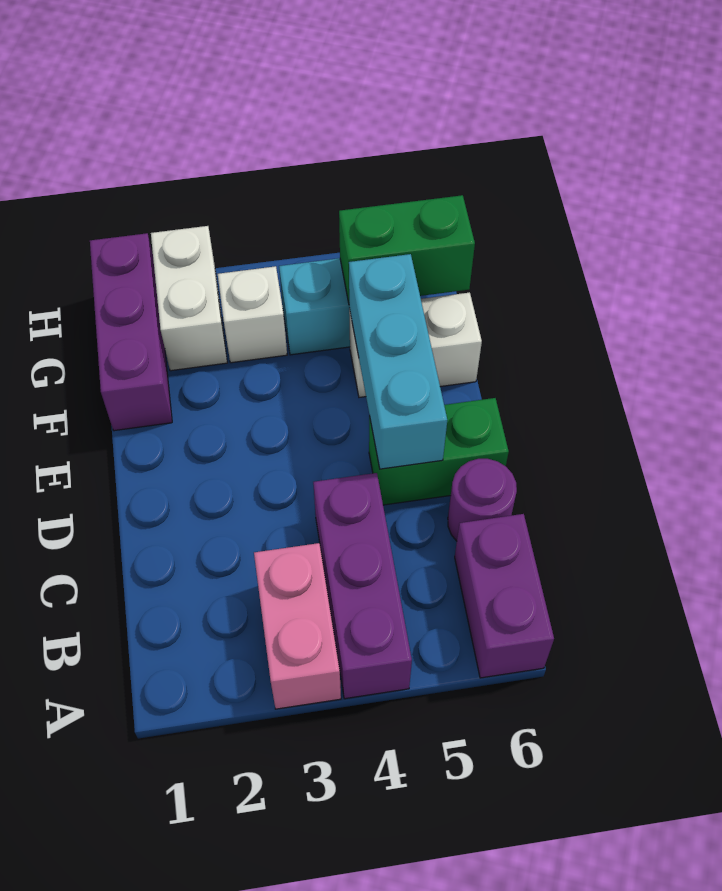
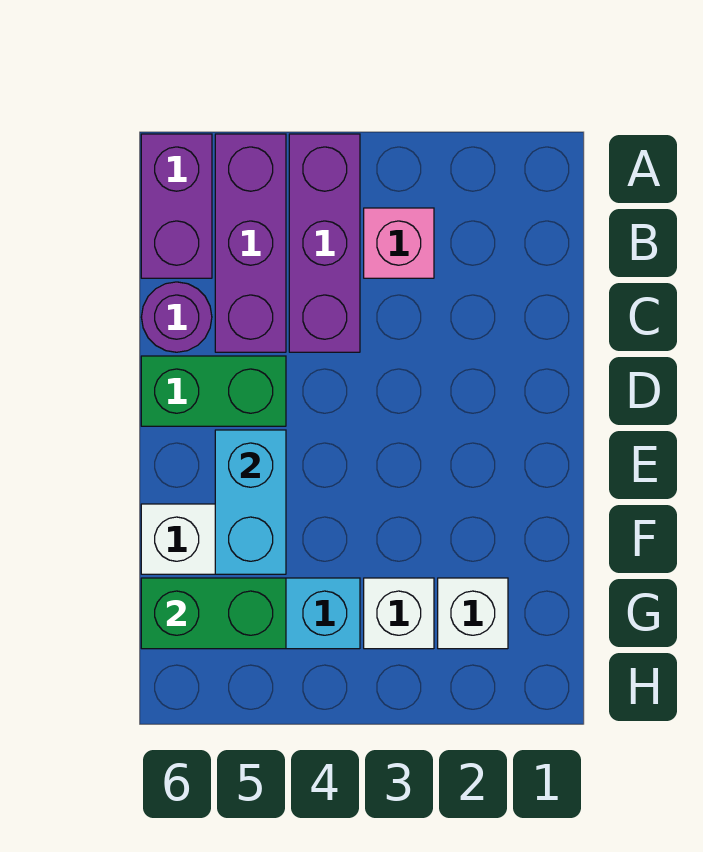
pink 1x2 brick [254,543,341,709] -> pink 1x1 brick [364,208,434,278]
cyan 1x3 brick [349,254,447,469] -> cyan 1x2 brick [215,430,286,574]
purple 1x3 brick [90,233,172,431] -> purple 1x3 brick moved to [215,134,286,352]
white 1x2 brick [151,226,227,371] -> white 1x1 brick [438,578,508,649]

